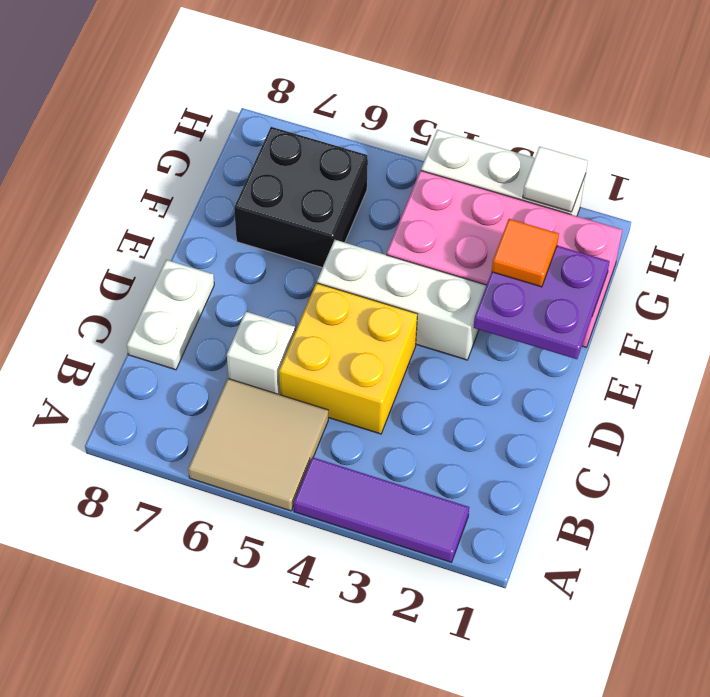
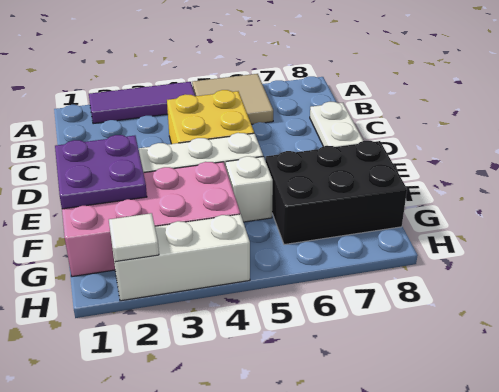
white 1x1 brick [227,312,295,395] -> white 1x1 brick moved to [226,156,273,222]
orange 1x1 tile [492,219,559,287] -> none
black 2x2 brick [234,127,368,268] -> black 2x3 brick [266,141,407,245]

